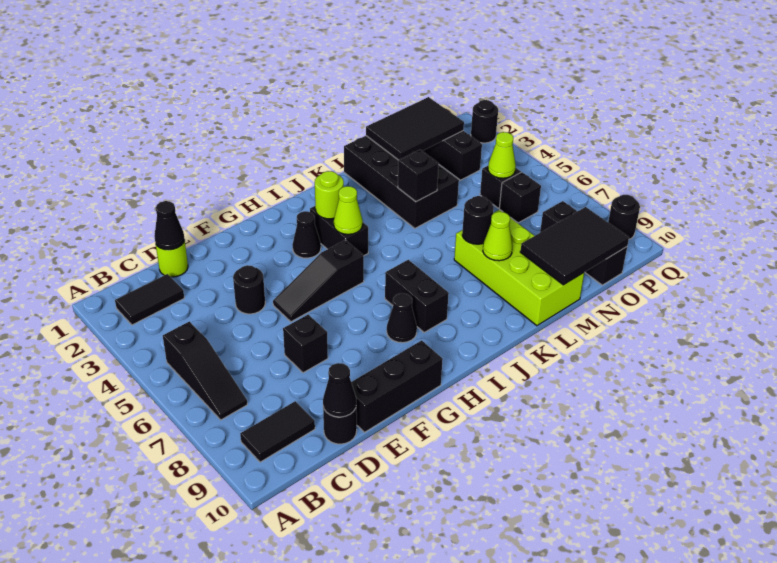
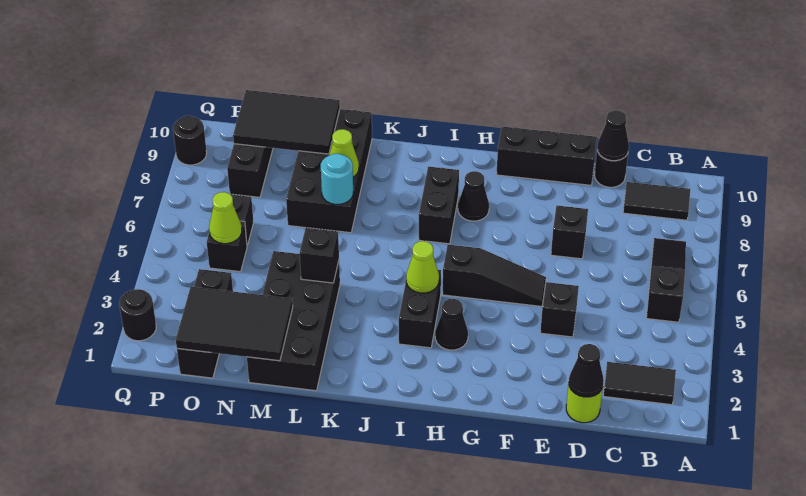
black 1x1 round brick [233,265,265,314] -> black 1x1 brick [540,282,579,337]
lime 1x1 round brick [314,171,344,219] -> none
lime 2x4 brick [454,210,584,326] -> black 2x4 brick [286,109,372,233]
black 1x1 round brick [462,196,494,244] -> cyan 1x1 round brick [321,154,353,205]

